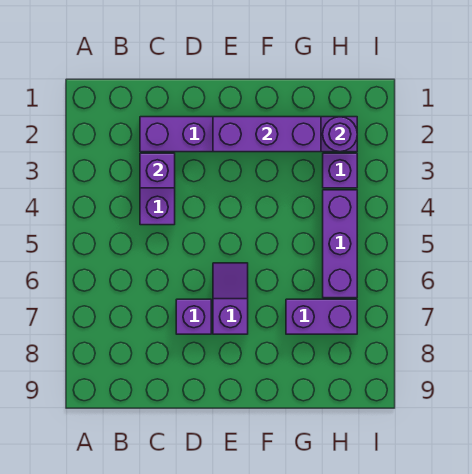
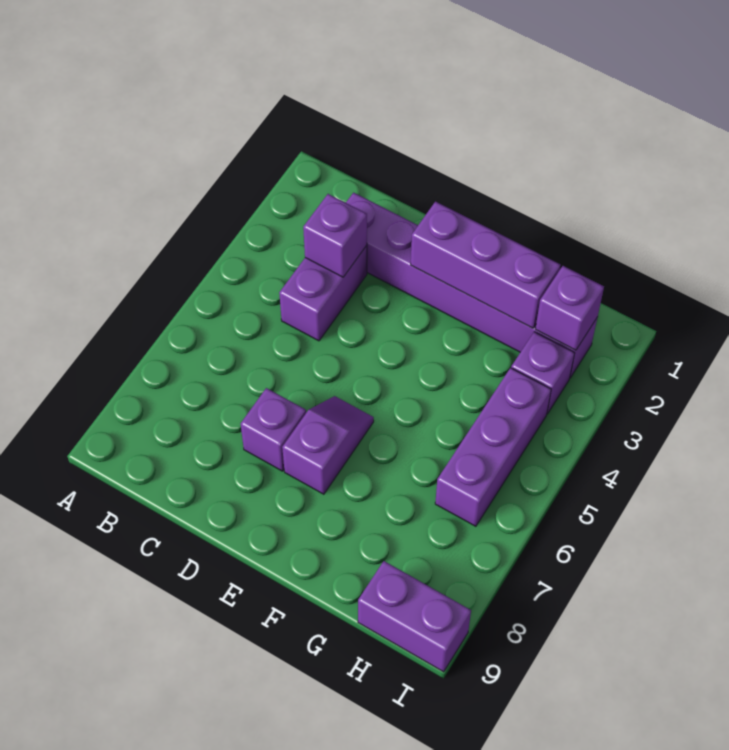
purple 1x2 brick [286,299,357,334] -> purple 1x2 brick moved to [358,561,471,672]
purple 1x1 round brick [323,117,357,152] -> purple 1x1 brick [535,266,604,350]

